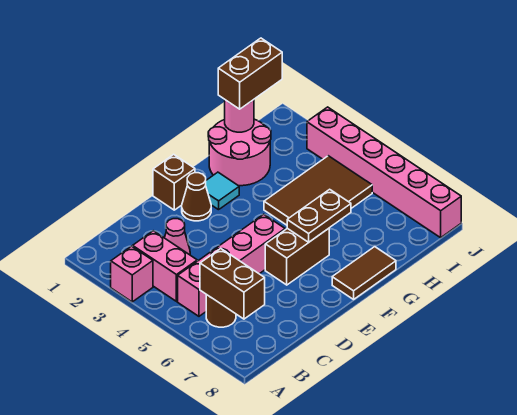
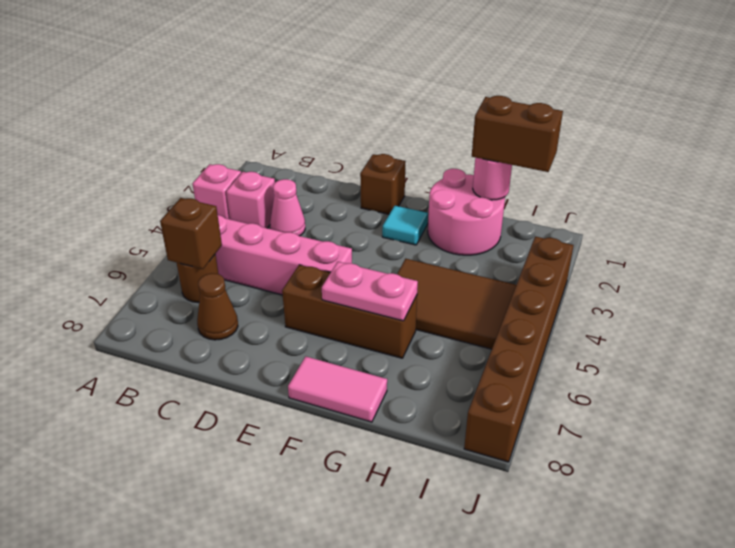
pink 1x2 brick [132,231,197,301] -> pink 1x1 brick [226,172,275,228]
brown 1x2 brick [200,249,265,319] -> brown 1x1 brick [160,198,222,269]
brown 1x1 cone [182,173,211,221] -> brown 1x1 cone moved to [197,273,238,340]
brown 1x2 brick [265,228,329,285] -> brown 1x3 brick [282,265,417,358]
brown 1x2 plate [287,189,351,242] -> pink 1x2 plate [322,262,418,321]
brown 1x2 tile [332,247,396,299] -> pink 1x2 tile [288,356,387,422]
pink 1x6 brick [307,107,461,238] -> brown 1x6 brick [464,236,574,462]

